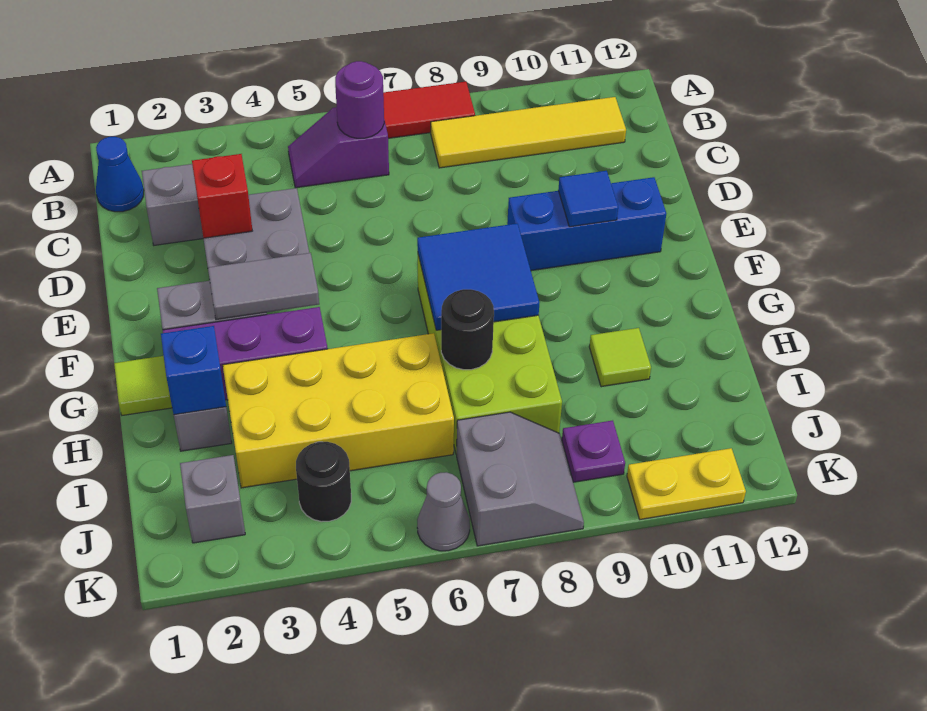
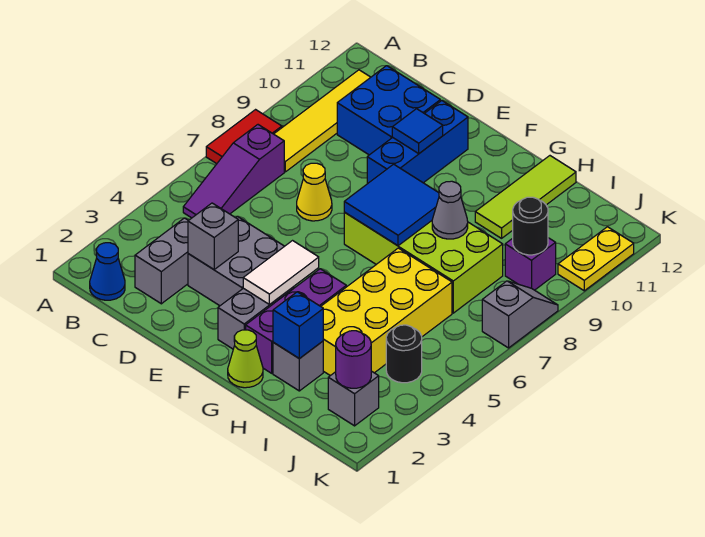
purple 1x2 slope [288,107,389,188] -> purple 1x3 slope [183,125,284,218]
purple 1x1 round brick [335,61,384,138] -> purple 1x1 round brick moved to [336,331,371,388]
none -> blue 2x2 brick [337,66,440,155]
red 1x1 brick [192,154,252,238] -> grey 1x1 brick [188,203,238,269]
none -> yellow 1x1 cone [297,163,332,221]
grey 1x2 tile [208,253,319,320] -> white 1x2 tile [243,241,319,305]
lime 1x1 tile [114,356,172,415] -> lime 1x1 cone [228,330,263,388]
black 1x1 round brick [441,289,494,370] -> black 1x1 round brick moved to [513,197,548,255]
lime 1x1 tile [589,328,651,387] -> lime 1x3 tile [475,156,576,238]
grey 2x2 slope [457,412,584,546] -> grey 1x2 slope [482,281,558,348]
purple 1x1 plate [562,420,625,482] -> purple 1x1 brick [505,238,556,290]
grey 1x1 cone [417,472,470,551] -> grey 1x1 cone moved to [432,181,468,239]

